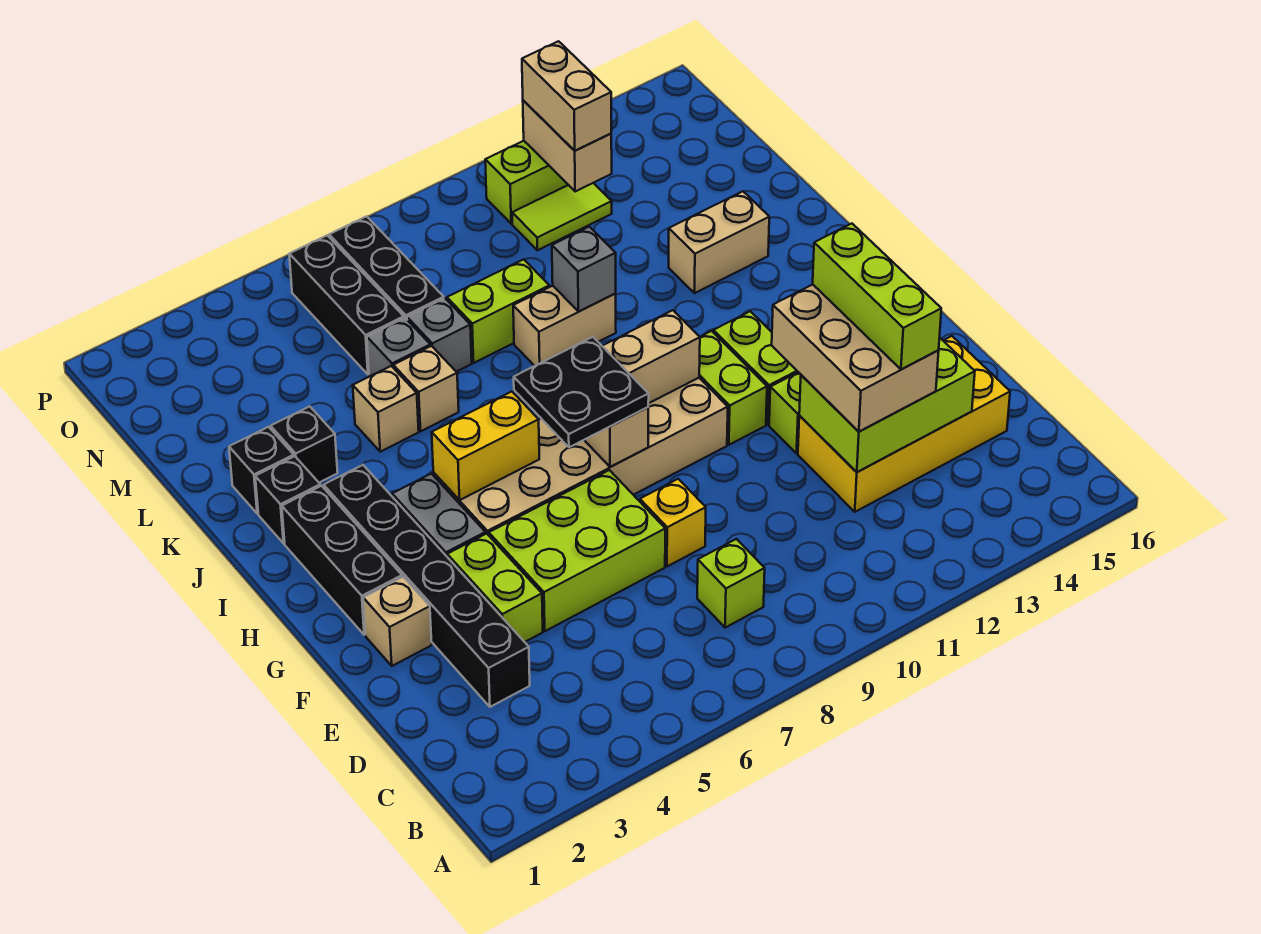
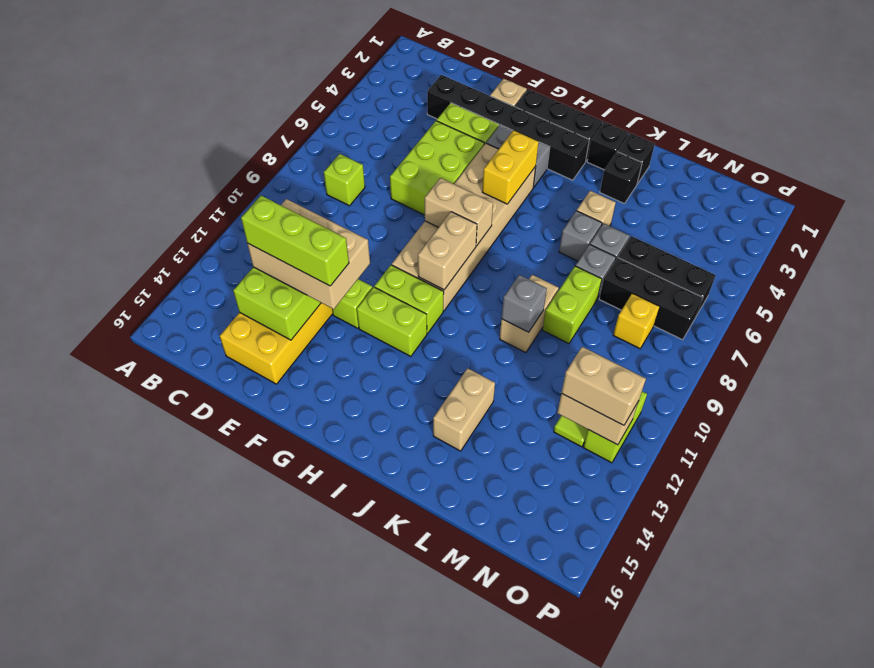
yellow 1x1 brick [640,479,706,566] -> yellow 1x1 brick moved to [613,293,660,349]
black 2x2 plate [514,337,649,447] -> none
tan 1x1 brick [393,346,459,431] -> grey 1x1 brick [559,211,602,261]

